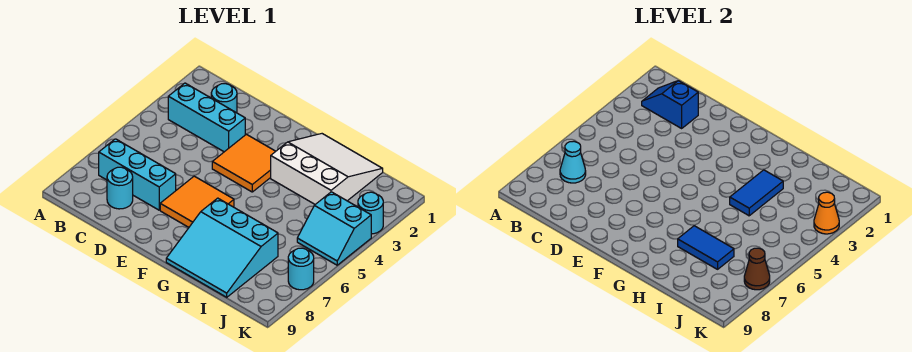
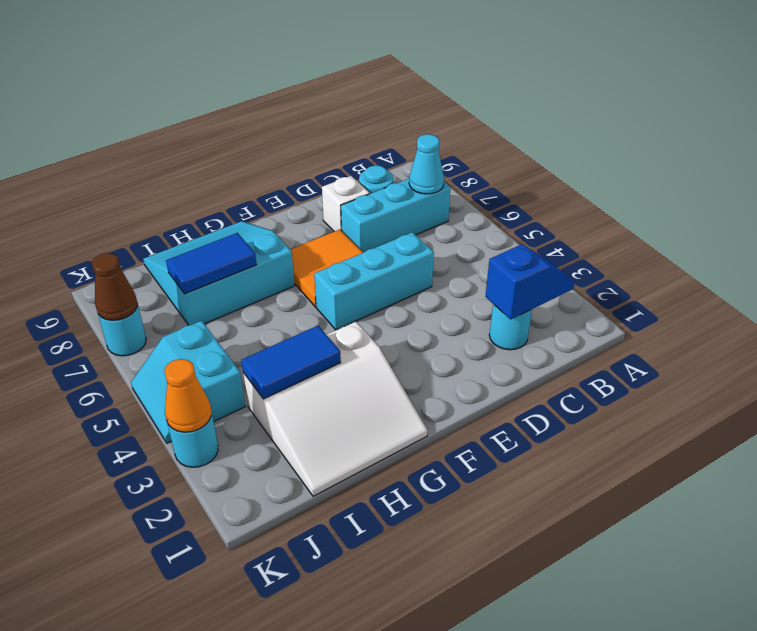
cyan 1x3 brick [168,83,245,152] -> cyan 1x3 brick moved to [314,232,434,330]
none -> white 1x1 brick [322,176,370,232]
orange 2x2 tile [212,134,276,192] -> none
blue 1x2 tile [730,170,783,216] -> blue 1x2 tile turned to [241,326,341,399]
cyan 2x2 slope [297,192,371,265] -> cyan 2x2 slope turned to [131,321,245,443]

